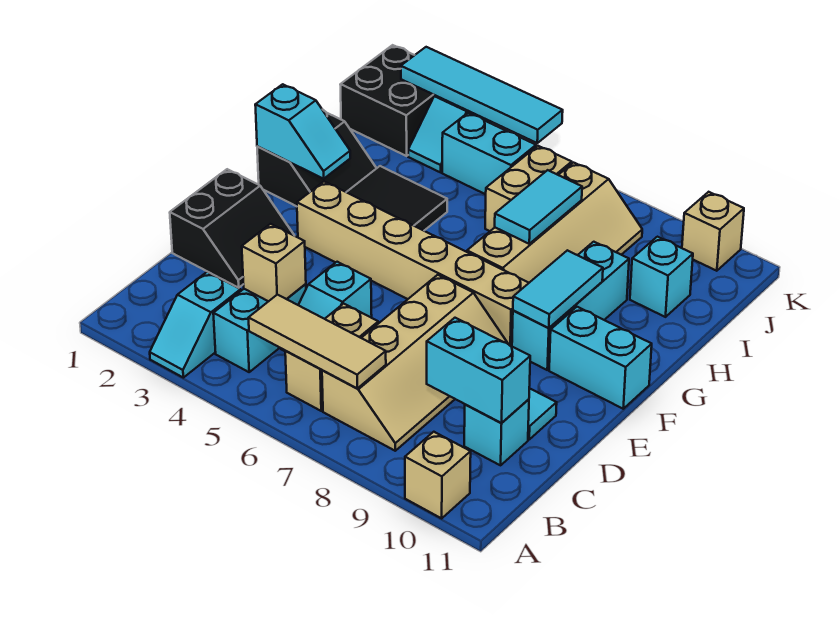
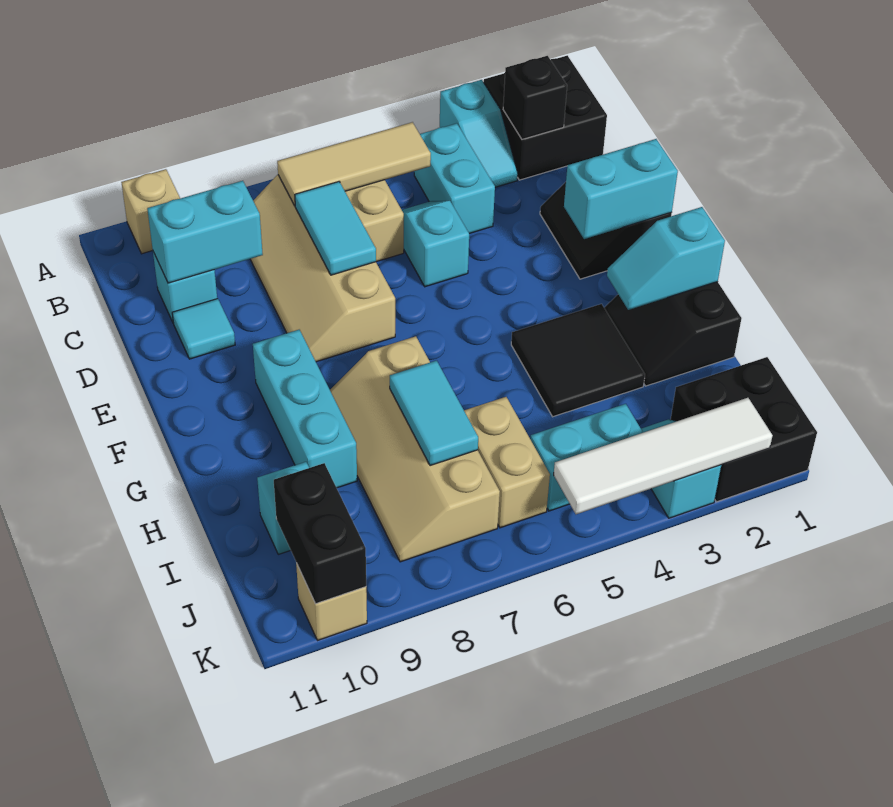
none -> black 2x2 brick [484,55,607,180]
cyan 1x2 slope [150,272,241,378] -> cyan 1x2 slope turned to [440,80,518,187]
none -> black 1x1 brick [503,56,567,139]
tan 1x1 brick [242,224,306,301] -> none
tan 1x6 brick [297,182,528,346] -> none
cyan 1x2 tile [513,250,603,328] -> cyan 1x2 tile moved to [295,182,376,275]
cyan 1x2 brick [549,307,652,409] -> cyan 1x2 brick moved to [564,139,678,239]
none -> black 1x2 brick [274,463,366,604]
cyan 1x4 tile [401,47,563,143] -> white 1x4 tile [554,398,773,514]

